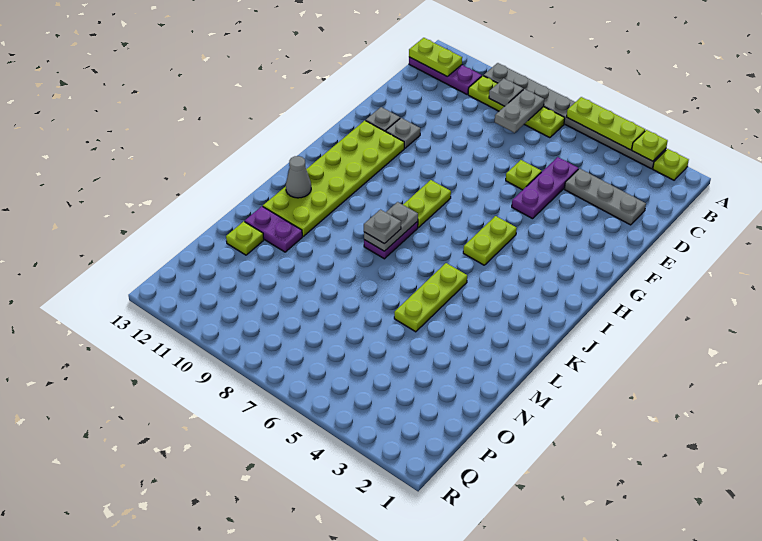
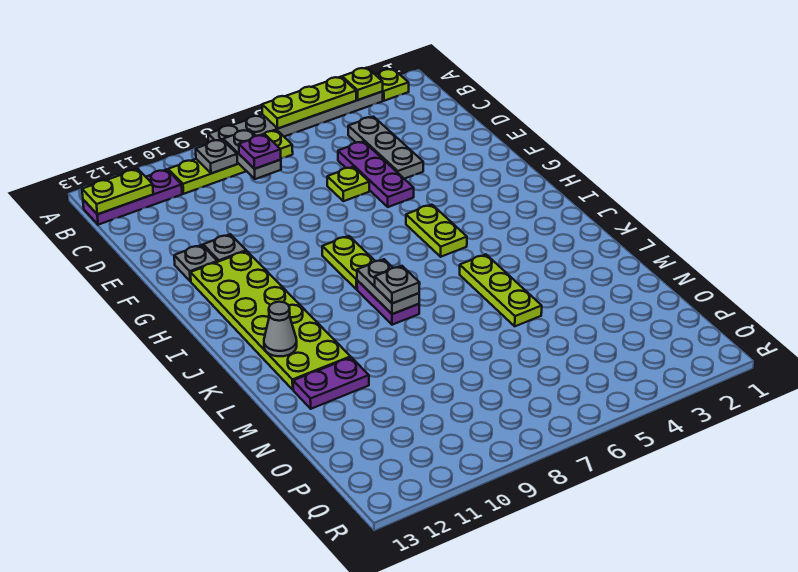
grey 1x8 plate [483,63,666,169] -> grey 1x6 plate [208,92,383,142]
none -> purple 1x1 plate [239,135,281,169]
grey 1x3 plate [564,169,646,225] -> grey 1x3 plate turned to [348,117,423,179]
lime 1x1 plate [226,221,264,255] -> none

